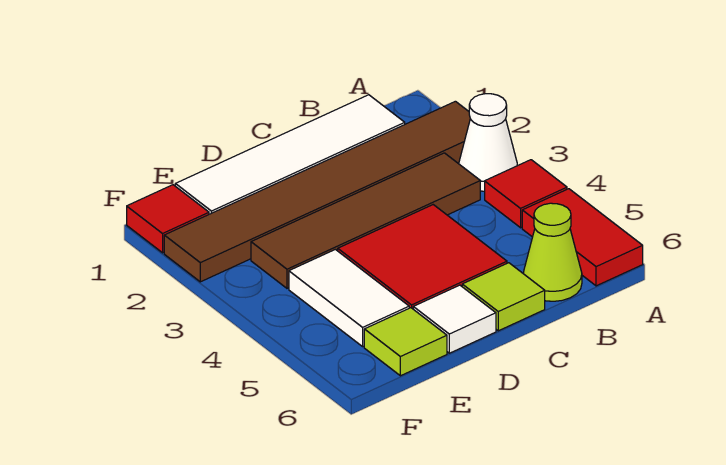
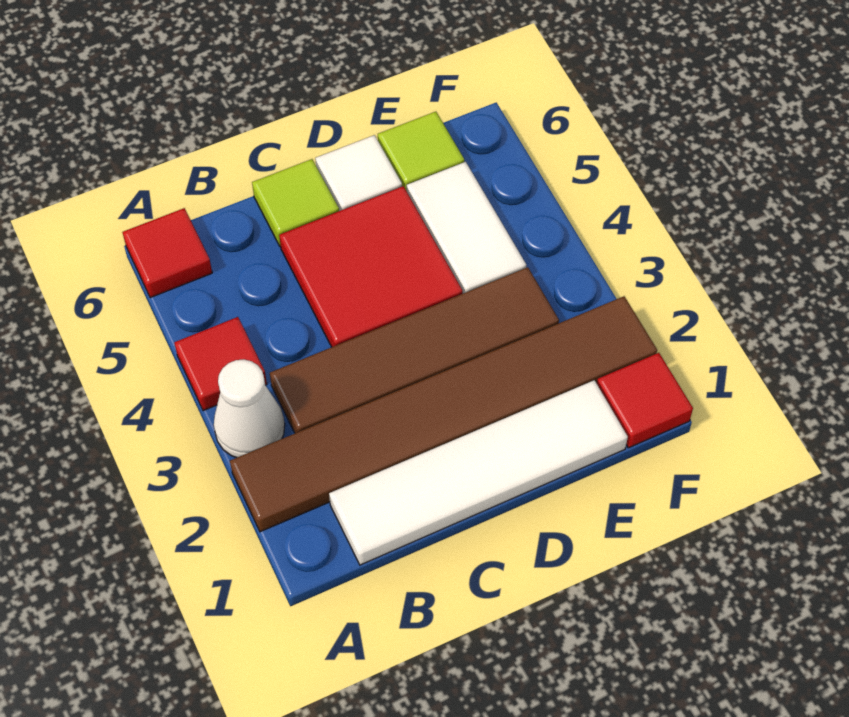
red 1x2 tile [522,189,643,286] -> red 1x1 tile [122,208,212,298]
lime 1x1 cone [523,203,582,301] -> none

